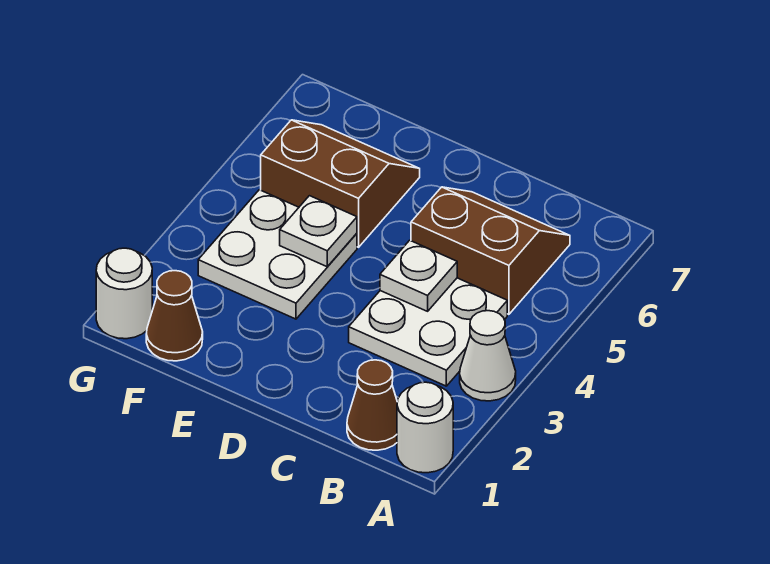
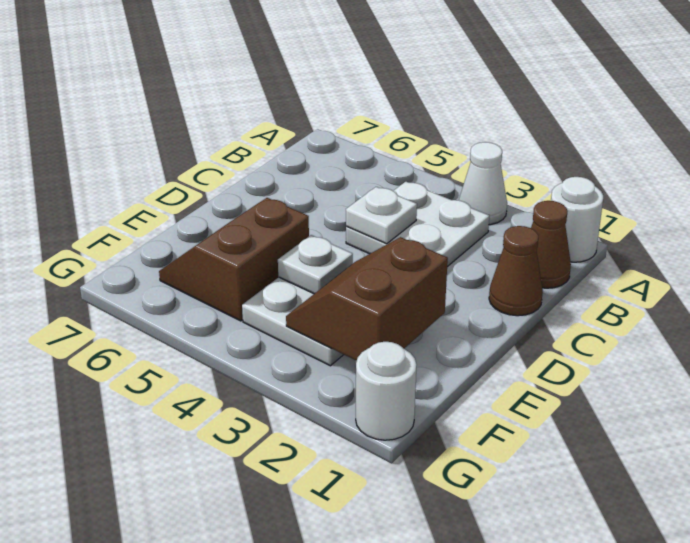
brown 2x2 slope [411,187,570,314] -> brown 2x2 slope moved to [286,237,448,361]
brown 1x1 cone [146,271,203,361] -> brown 1x1 cone moved to [489,226,543,316]

